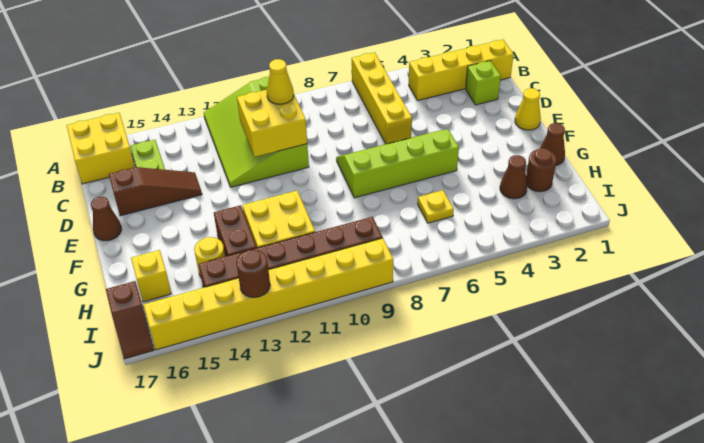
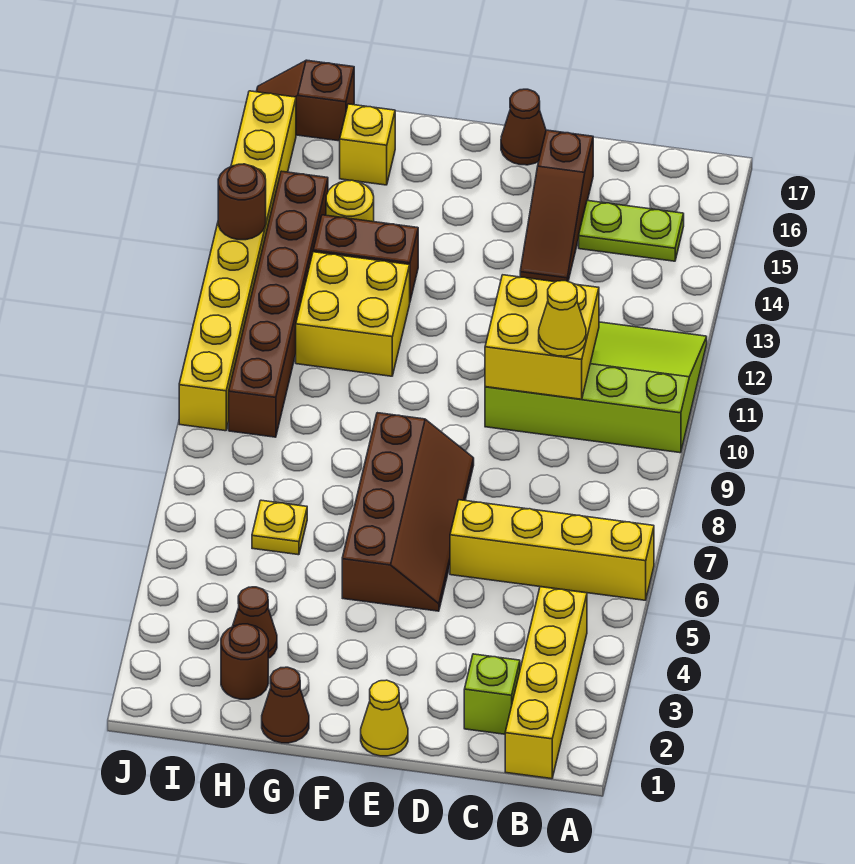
yellow 2x2 brick [67,113,135,184] -> none
lime 2x4 slope [336,129,459,198] -> brown 2x4 slope [342,413,474,611]

